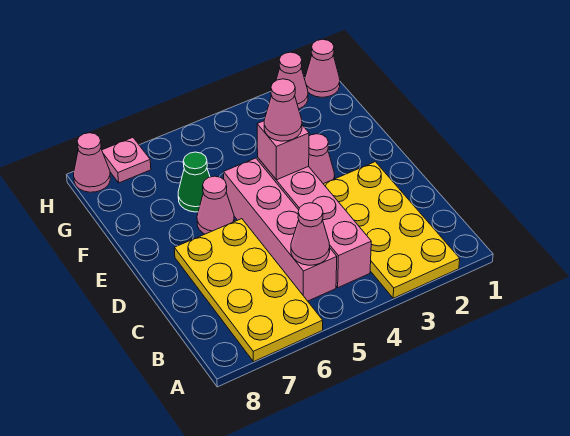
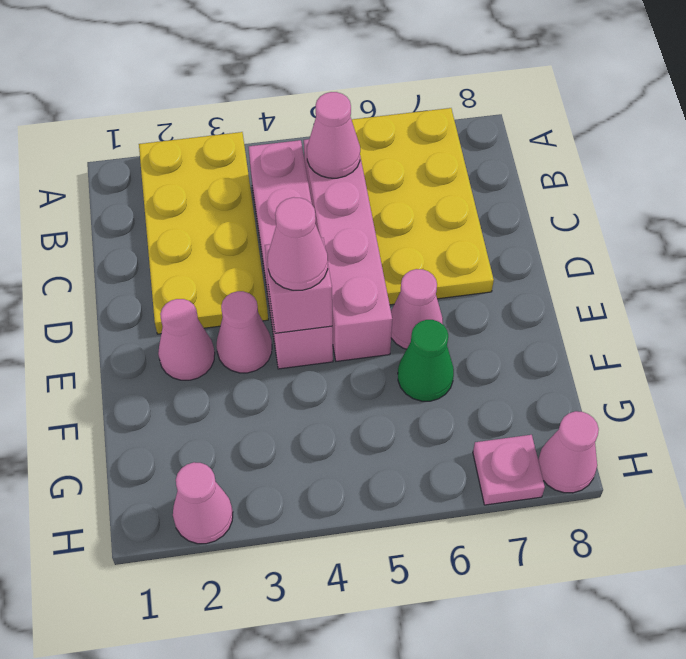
pink 1x1 cone [305,39,340,97] -> pink 1x1 cone moved to [158,299,215,380]

